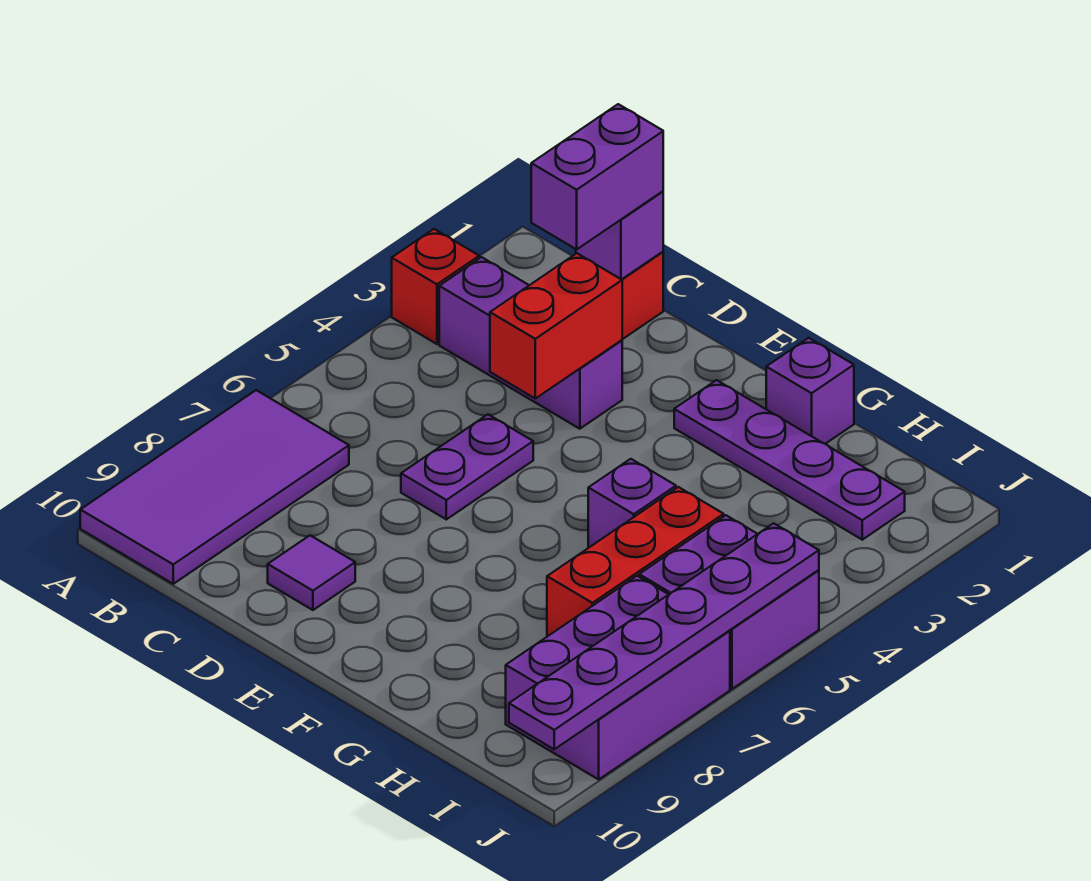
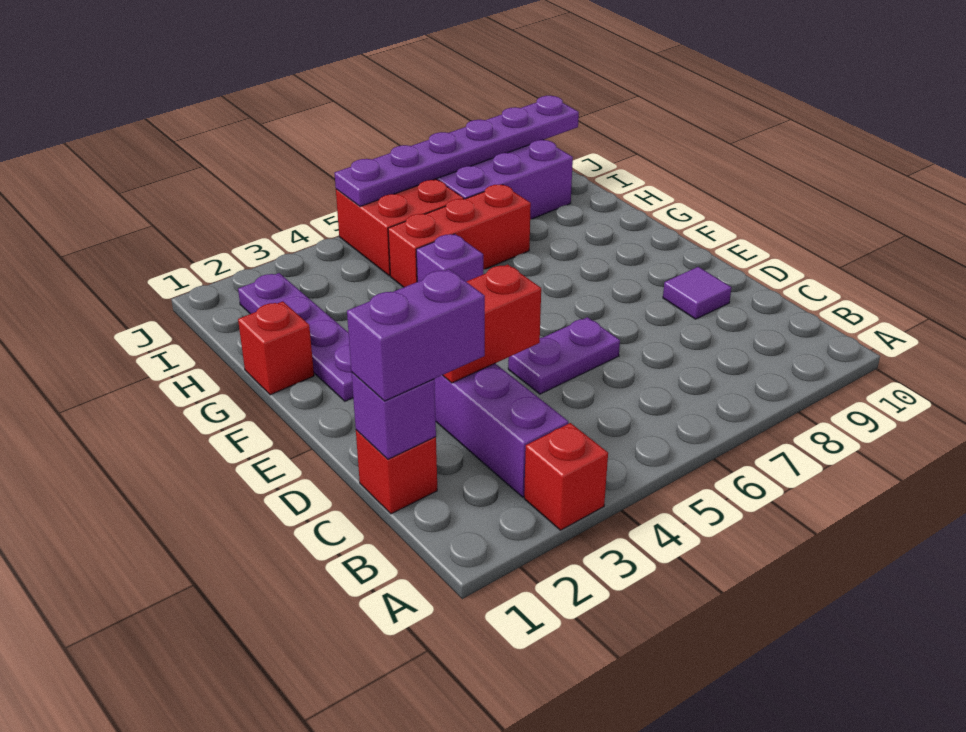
purple 2x4 tile [80,390,349,584] -> none
purple 1x1 brick [766,338,854,444] -> red 1x1 brick [238,301,314,395]
purple 2x2 brick [639,515,819,689] -> red 2x2 brick [336,179,464,276]

